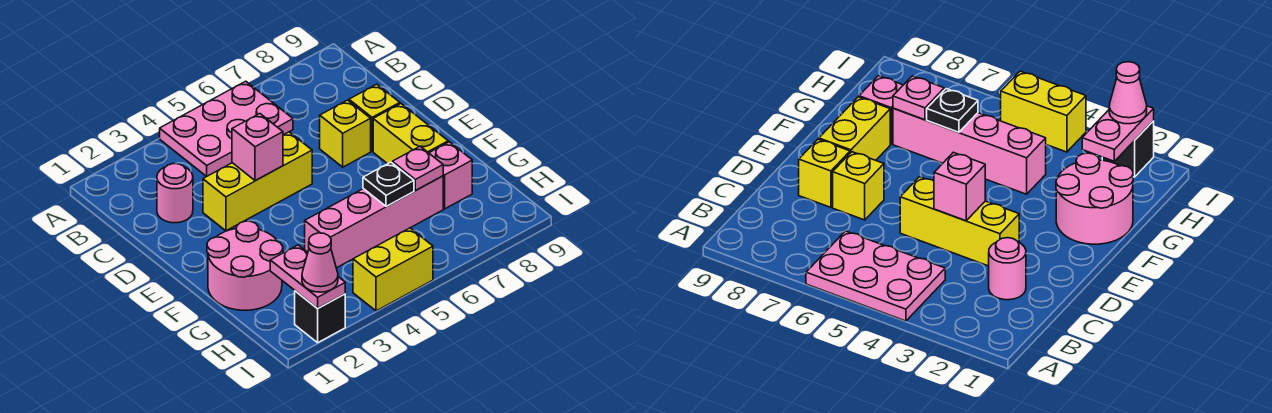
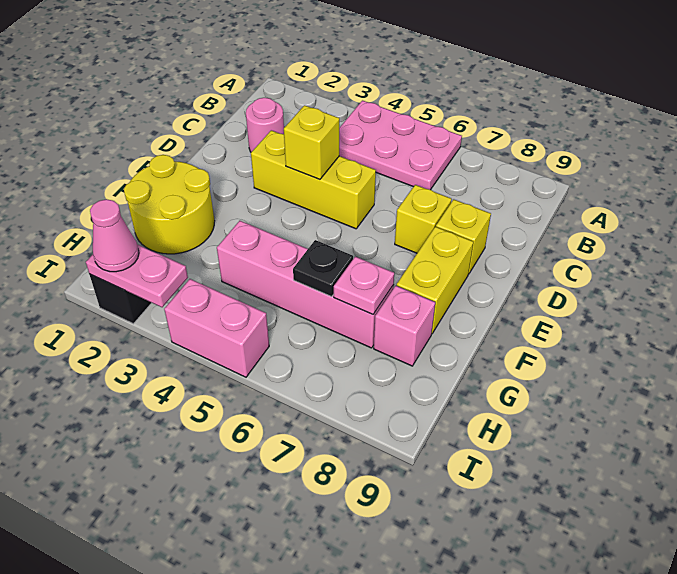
pink 1x1 brick [232,114,283,181] -> yellow 1x1 brick [284,105,339,180]
pink 2x2 round brick [207,221,283,310] -> yellow 2x2 round brick [124,155,214,254]
pink 1x2 plate [270,245,345,308] -> pink 1x2 plate turned to [86,244,188,307]
yellow 1x2 brick [353,228,433,311] -> pink 1x2 brick [164,279,269,377]

